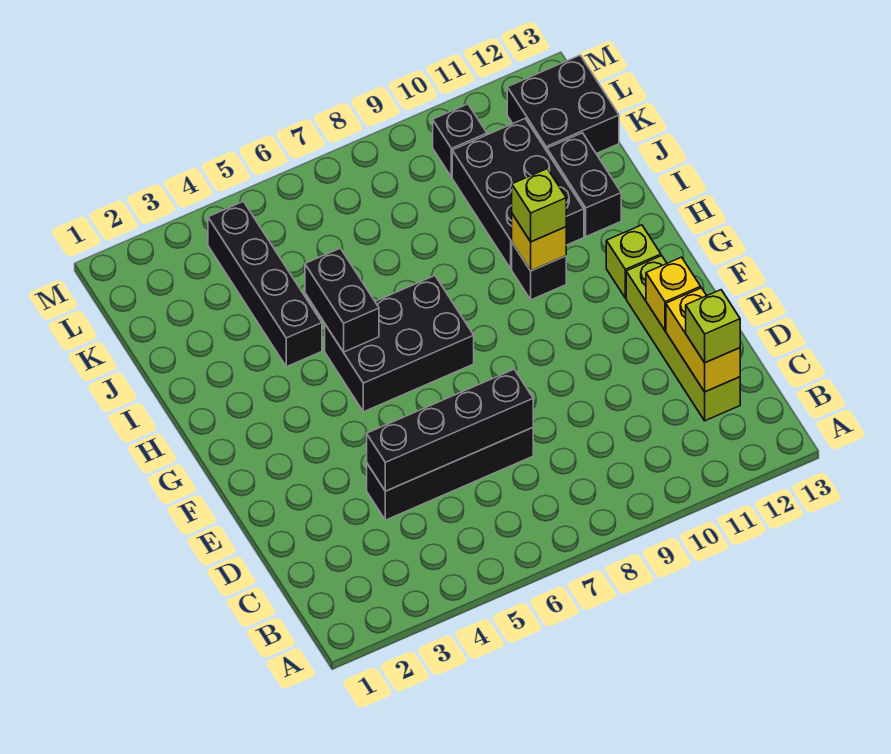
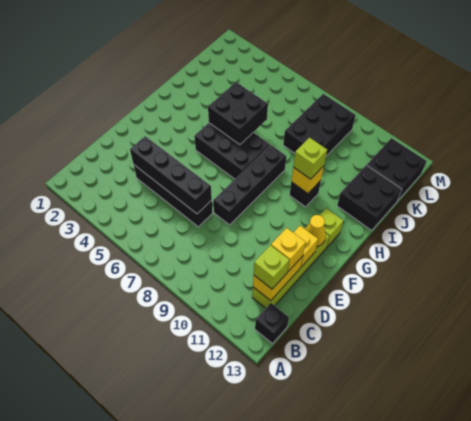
none -> yellow 1x1 brick [271,228,306,271]
none -> yellow 1x1 cone [305,215,326,246]
black 1x2 brick [305,248,379,352] -> black 2x2 brick [208,82,268,145]
black 1x4 brick [208,202,322,367] -> black 1x4 brick moved to [213,145,286,225]
black 2x3 brick [452,119,584,269] -> black 2x3 brick moved to [283,94,356,156]
black 1x2 brick [547,133,621,237] -> black 2x2 brick [337,165,402,231]
black 1x1 brick [433,104,487,177] -> black 1x1 brick moved to [255,303,289,344]

